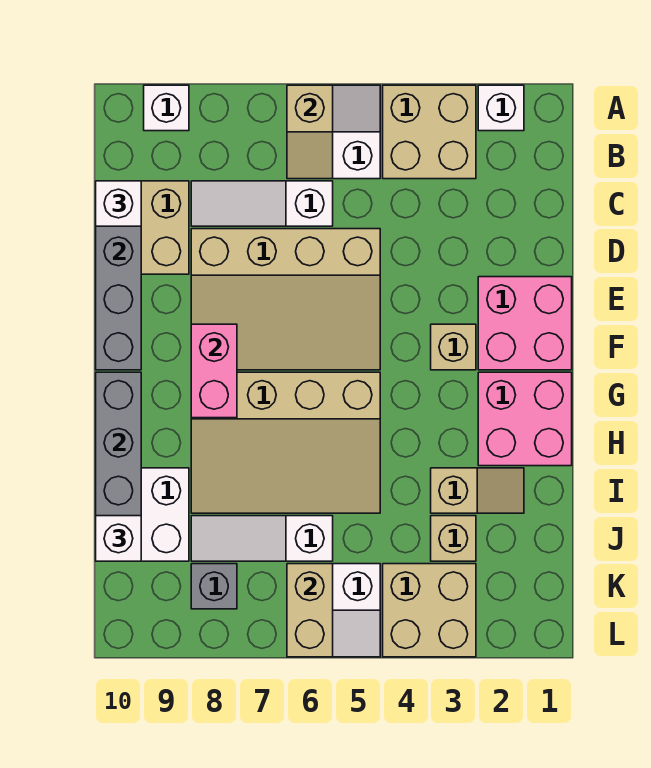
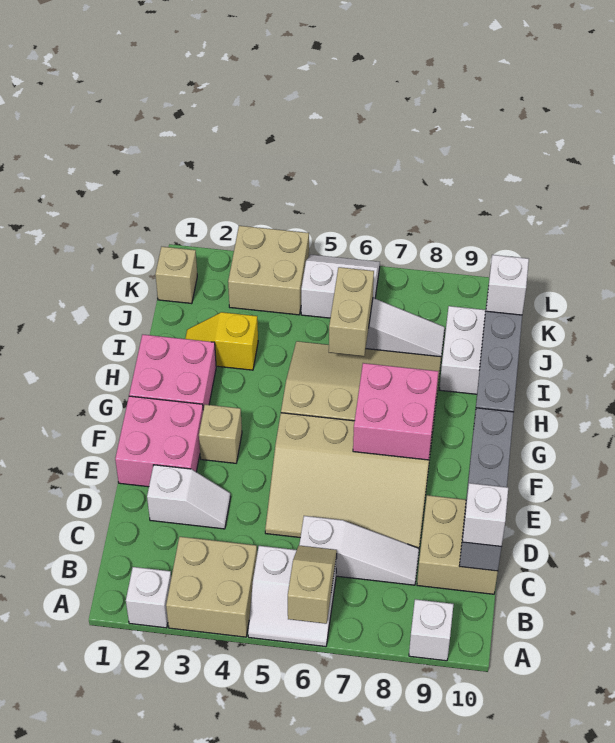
none -> white 1x2 slope [147,465,231,529]
tan 3x4 slope [191,229,380,370] -> tan 3x4 slope turned to [265,413,432,548]
pink 1x2 brick [191,324,237,418] -> pink 2x2 brick [353,363,438,460]
tan 1x2 slope [431,468,524,513] -> yellow 1x2 slope [185,312,258,370]
tan 1x1 brick [431,516,476,561] -> tan 1x1 brick moved to [155,247,197,304]
tan 1x2 brick [287,564,333,657] -> tan 1x2 brick moved to [329,267,374,356]
grey 1x1 brick [191,564,237,609] -> none

